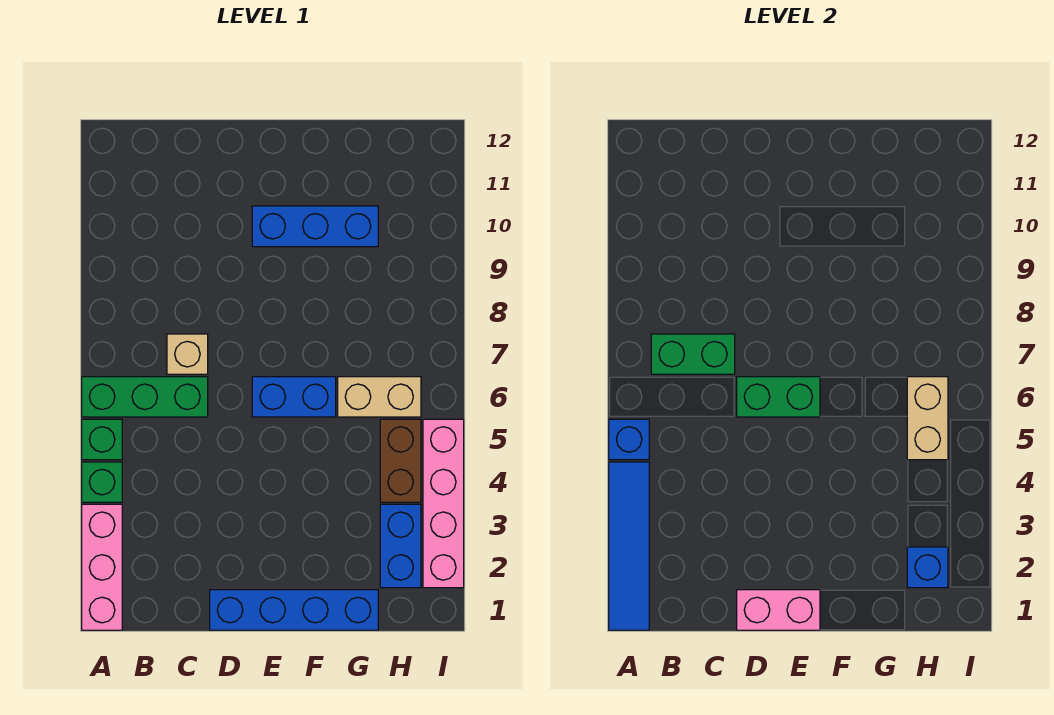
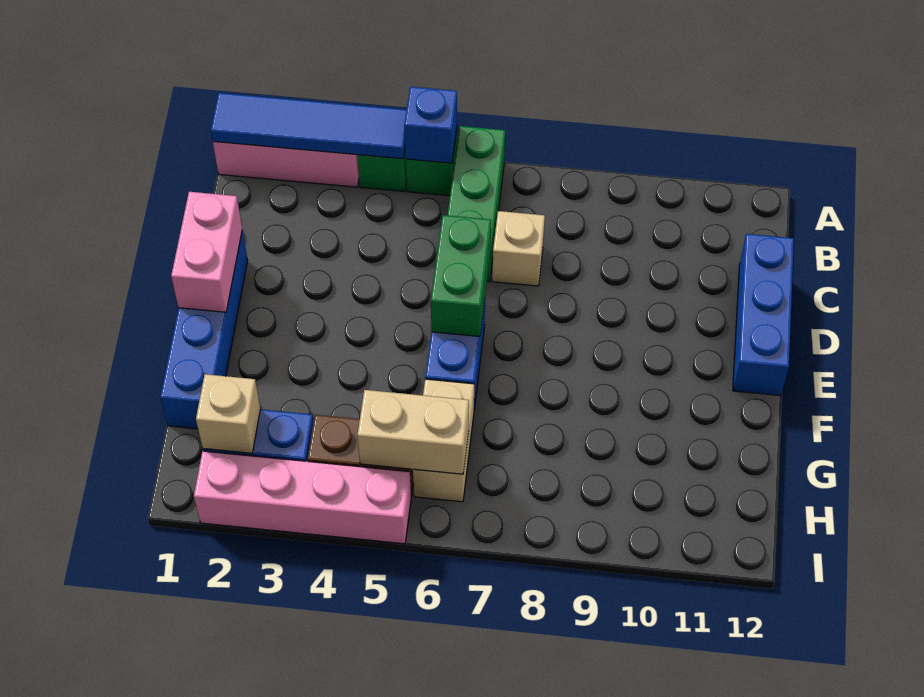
green 1x2 brick [651,334,735,374] -> none
blue 1x3 brick [252,206,378,247] -> blue 1x3 brick moved to [733,234,794,396]
blue 1x1 brick [907,547,948,588] -> tan 1x1 brick [196,374,260,453]

